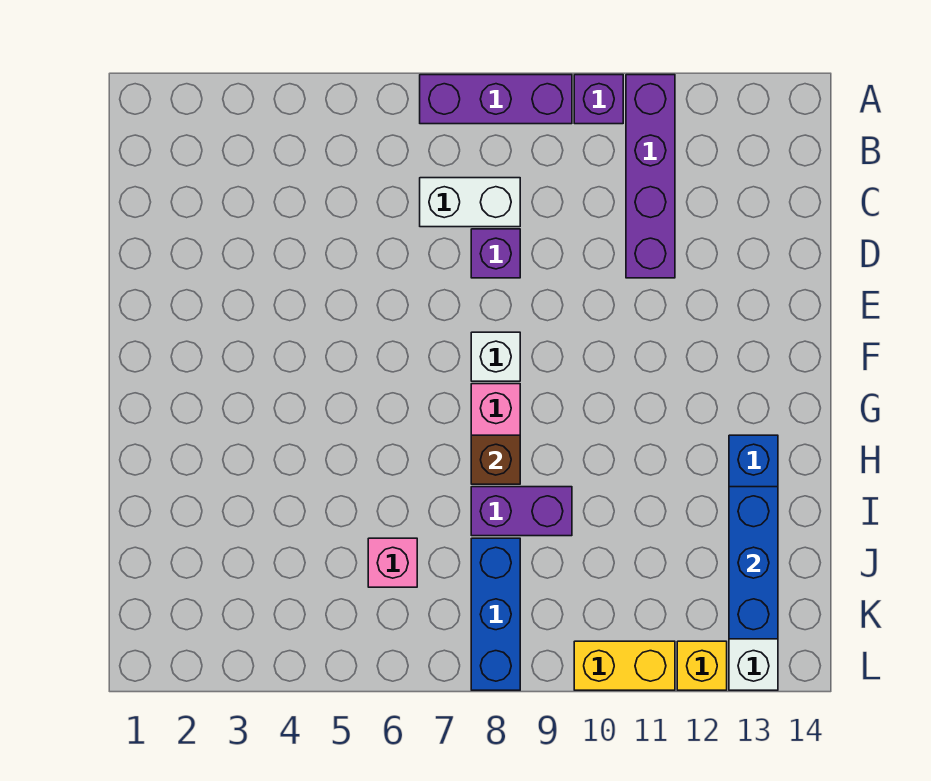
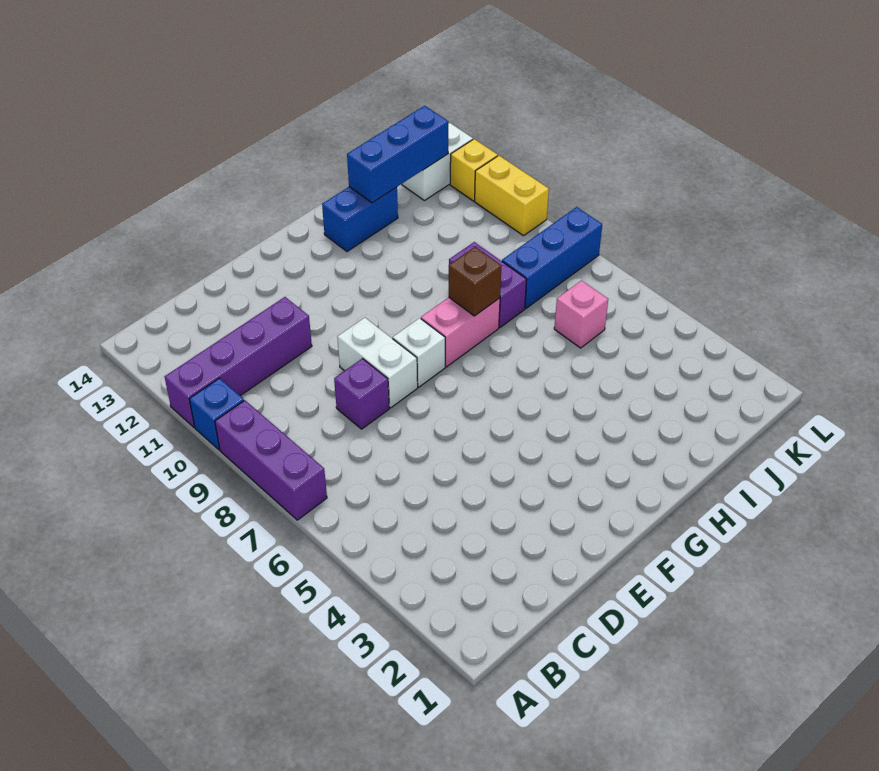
purple 1x1 brick [574,75,623,124] -> blue 1x1 brick [189,378,244,450]
white 1x2 brick [420,178,520,227] -> white 1x2 brick moved to [337,318,418,408]

